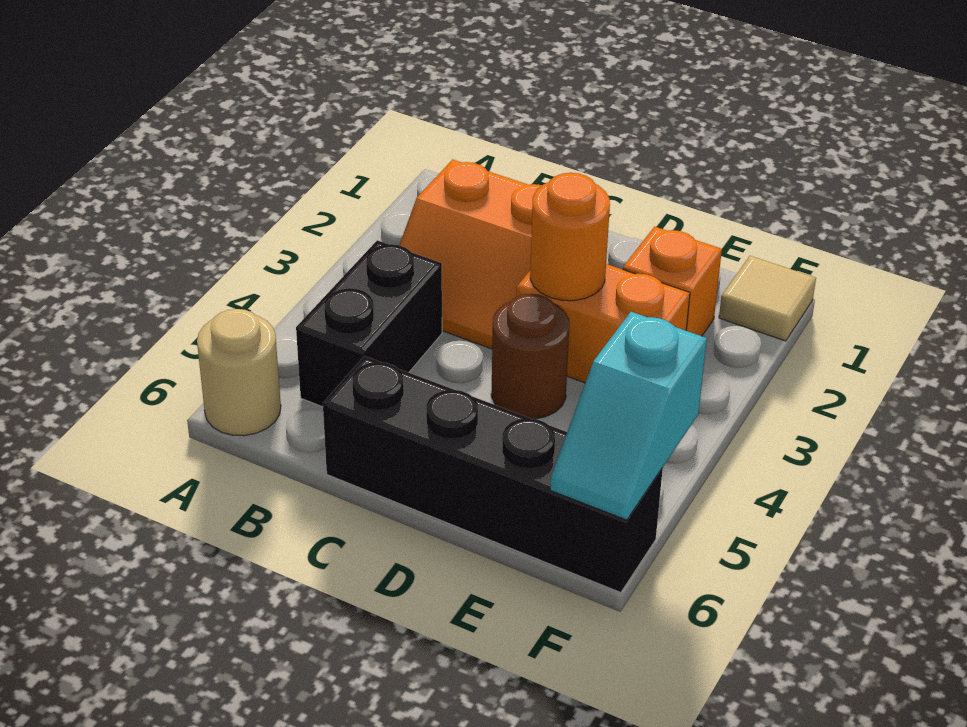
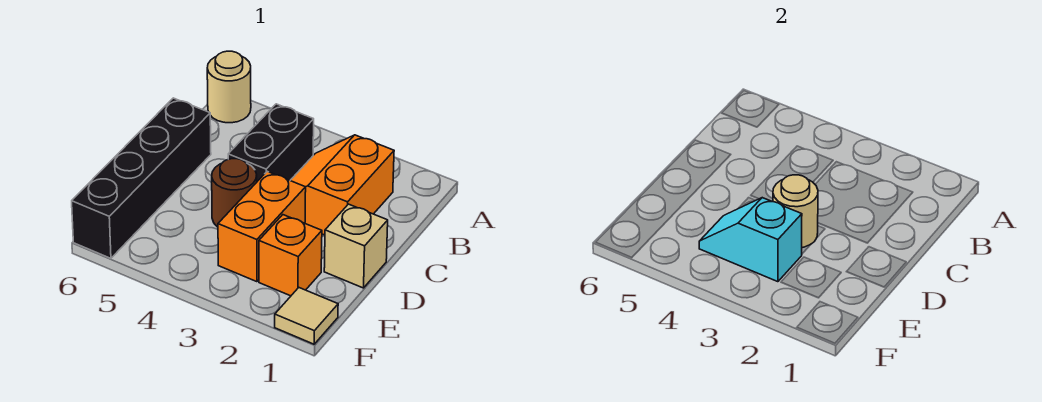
black 1x2 brick [296,240,442,407] -> black 1x2 brick turned to [228,104,314,181]
none -> tan 1x1 brick [324,204,388,288]
orange 1x1 round brick [530,173,610,301] -> tan 1x1 round brick [773,175,818,248]
cyan 1x2 slope [550,312,707,520] -> cyan 1x2 slope moved to [699,198,802,282]

